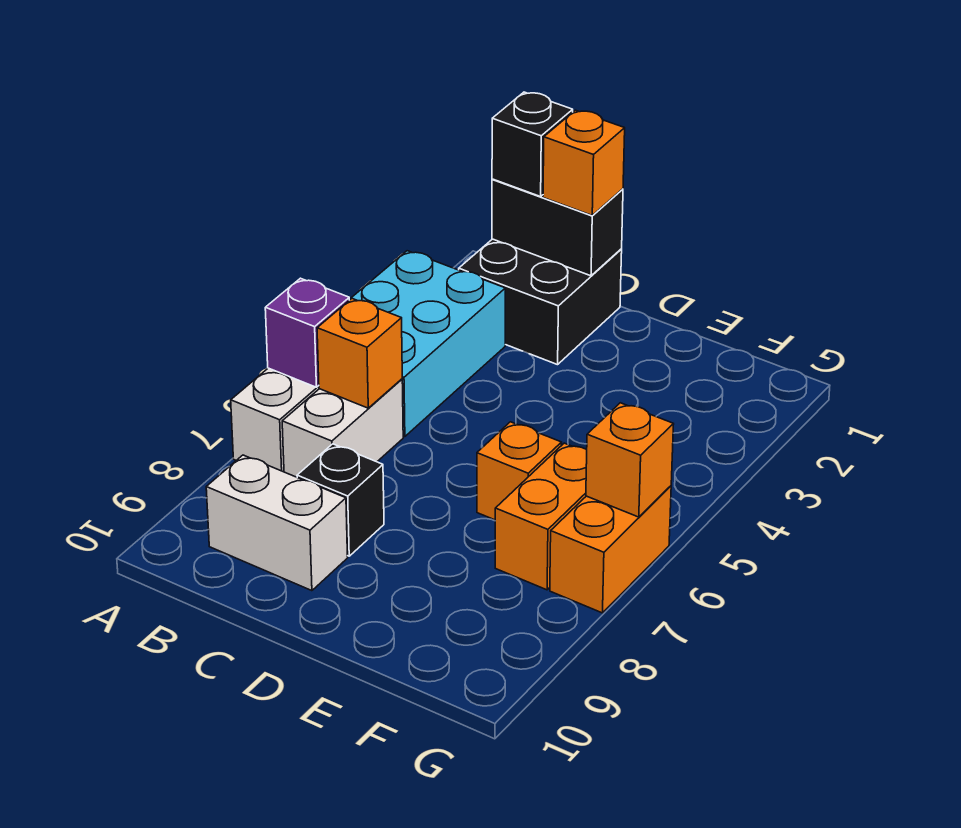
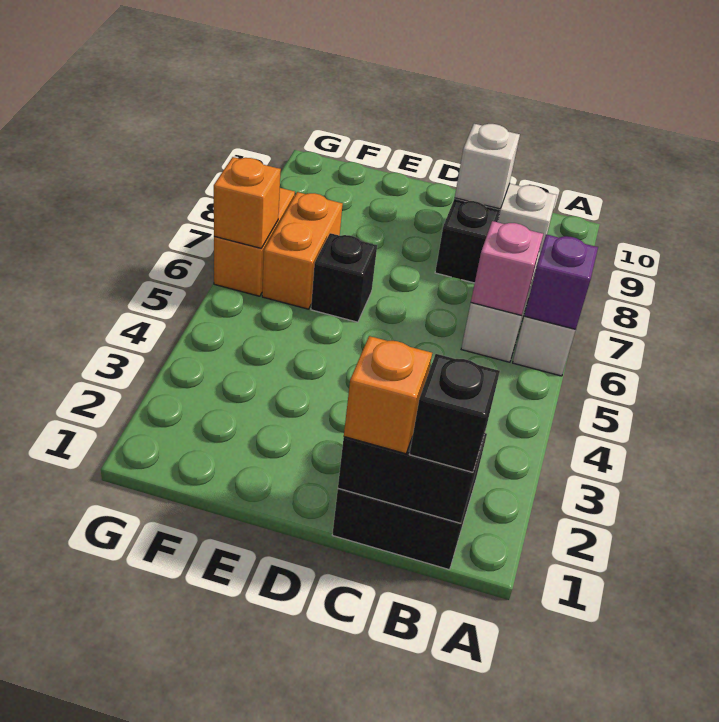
cyan 2x3 brick [349,251,505,437] -> none
orange 1x1 brick [317,299,402,408] -> pink 1x1 brick [471,221,543,316]
none -> white 1x1 brick [455,124,520,209]
orange 1x1 brick [477,422,562,520] -> black 1x1 brick [311,233,377,322]

